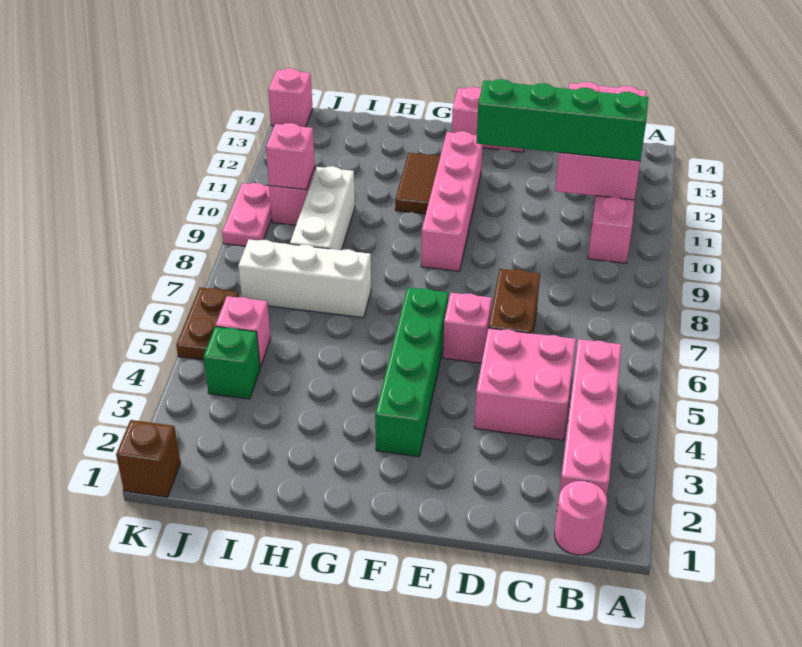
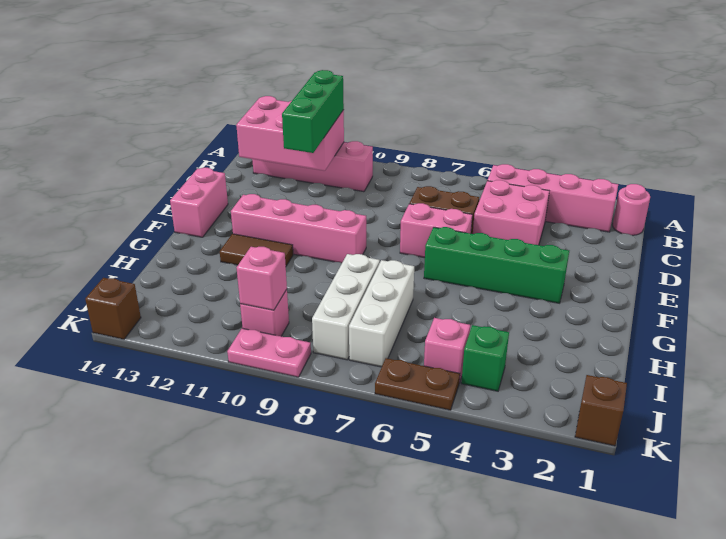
green 1x4 brick [476,79,648,161] -> green 1x3 brick [282,70,344,153]
pink 1x1 brick [443,293,492,363] -> pink 1x2 brick [400,203,472,258]
white 1x3 brick [290,166,355,250] -> white 1x3 brick turned to [312,254,380,360]
pink 1x1 brick [268,68,313,127] -> brown 1x1 brick [85,278,141,339]

